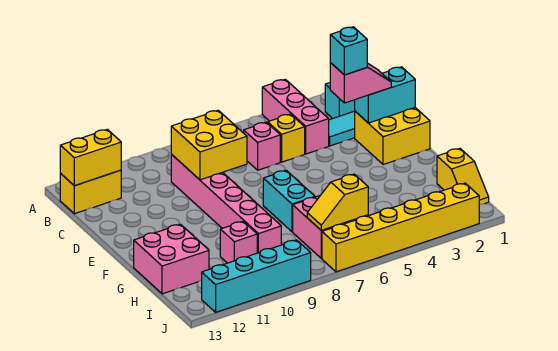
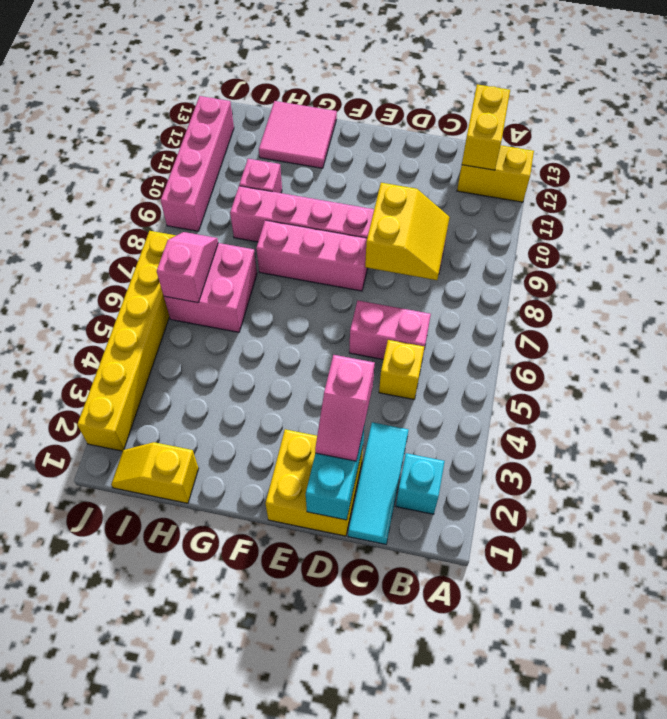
pink 1x3 brick [262,79,329,154] -> pink 1x3 brick moved to [256,220,368,291]
yellow 1x2 brick [60,170,121,214] -> yellow 1x2 brick turned to [457,145,534,202]
pink 1x1 brick [244,122,280,170] -> pink 1x2 brick [349,301,431,360]
yellow 2x2 brick [171,110,247,180] -> yellow 2x2 slope [365,183,450,280]
cyan 1x1 brick [330,27,367,75] -> none
cyan 1x2 brick [263,170,315,232] -> none
pink 2x2 brick [134,224,209,294] -> pink 2x2 tile [259,101,337,168]
yellow 1x2 slope [307,174,368,230] -> pink 1x2 slope [157,232,218,303]
cyan 1x4 brick [202,240,311,312] -> pink 1x4 brick [161,96,234,231]

